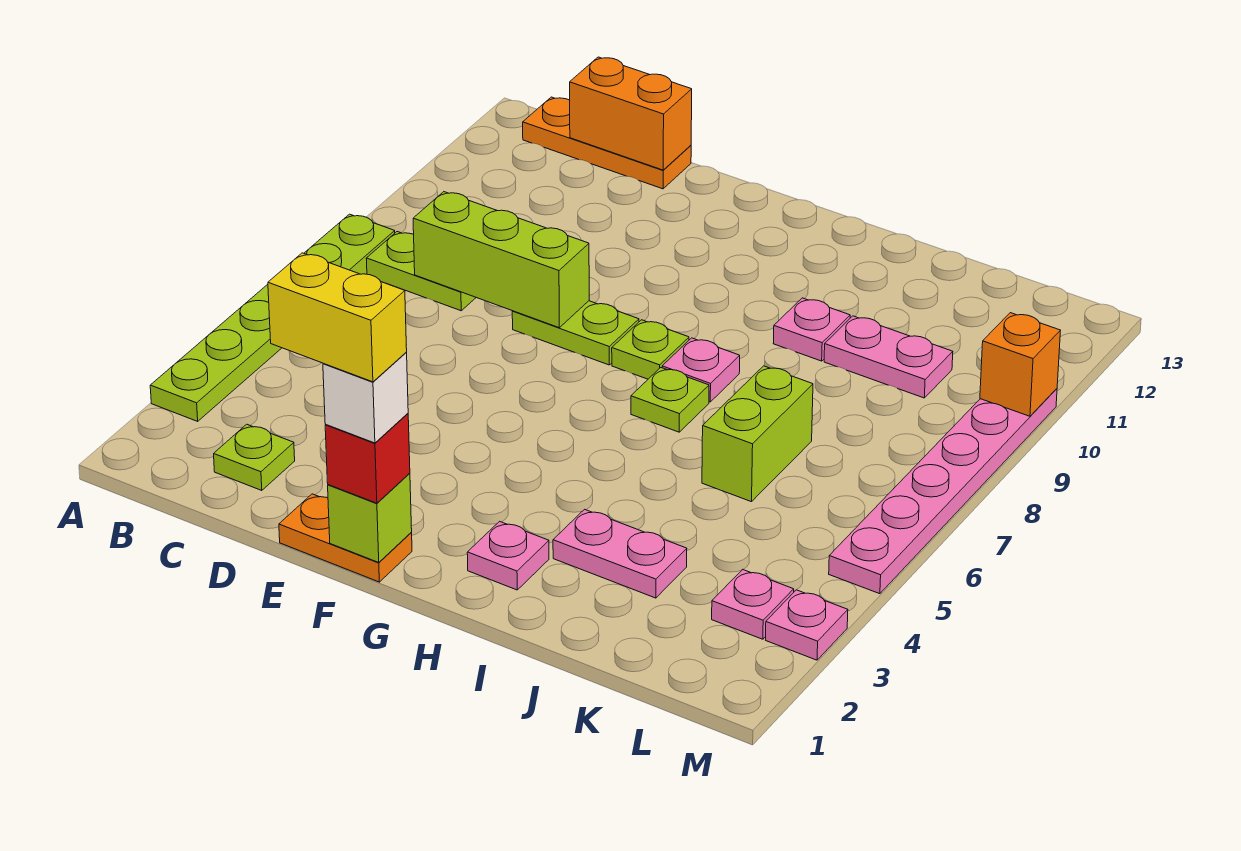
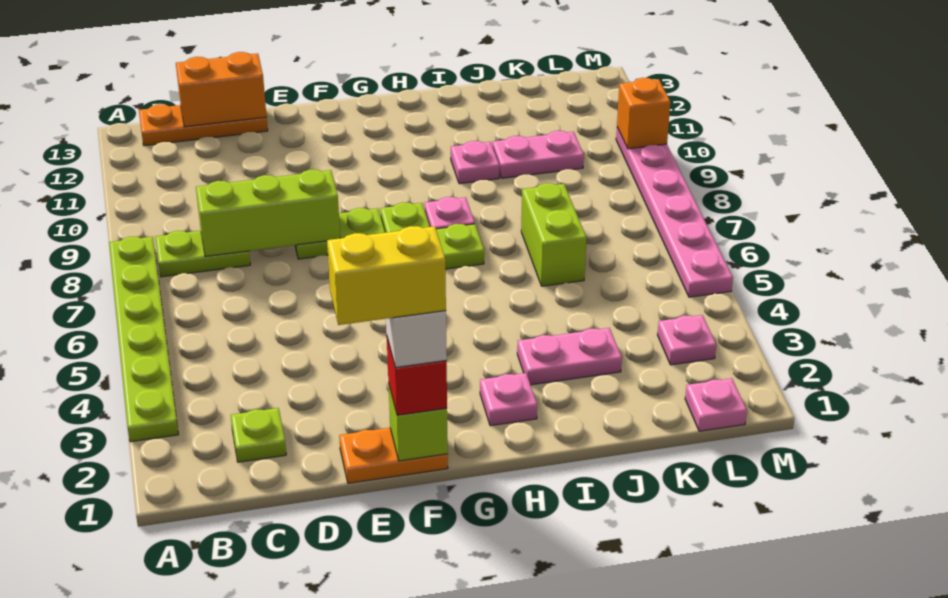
pink 1x1 plate [766,590,848,660] -> pink 1x1 plate moved to [685,378,747,431]

